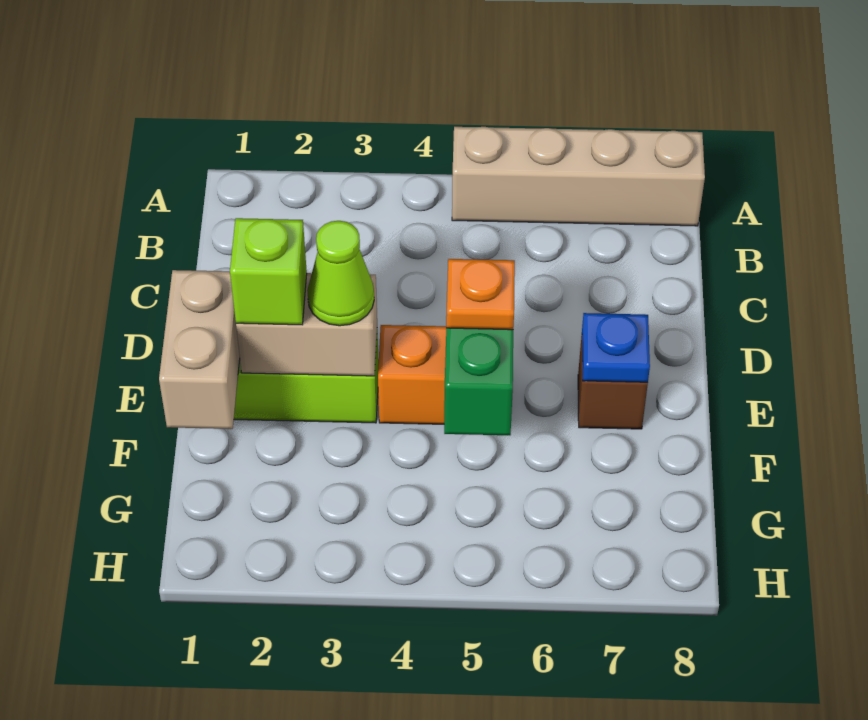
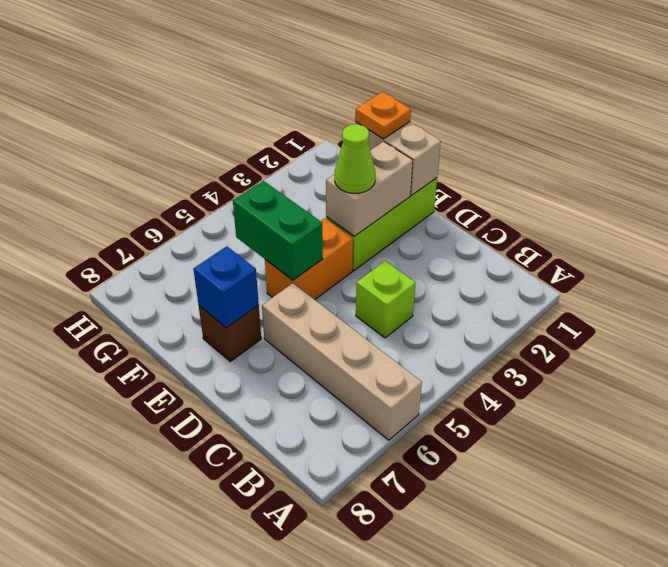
tan 1x4 brick [452,127,705,226] -> tan 1x4 brick turned to [262,283,422,440]
lime 1x1 brick [230,218,307,325] -> lime 1x1 brick moved to [356,261,416,338]
orange 1x1 plate [446,259,515,330] -> orange 1x1 plate moved to [355,92,411,139]
blue 1x1 plate [582,313,650,382] -> blue 1x1 brick [193,246,259,328]

